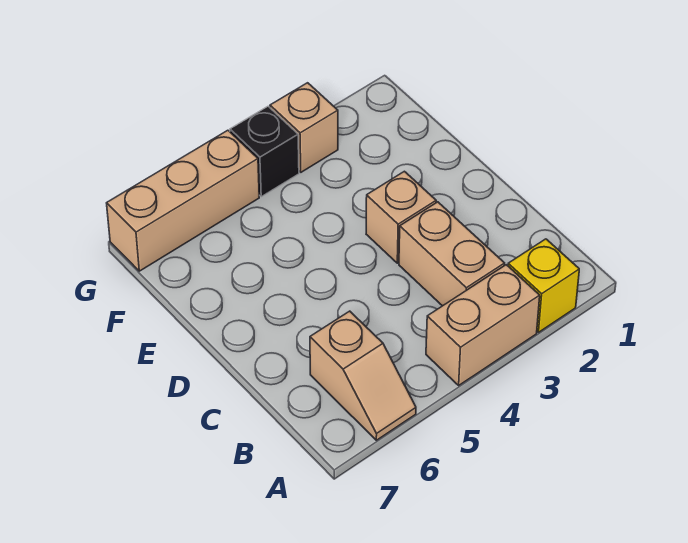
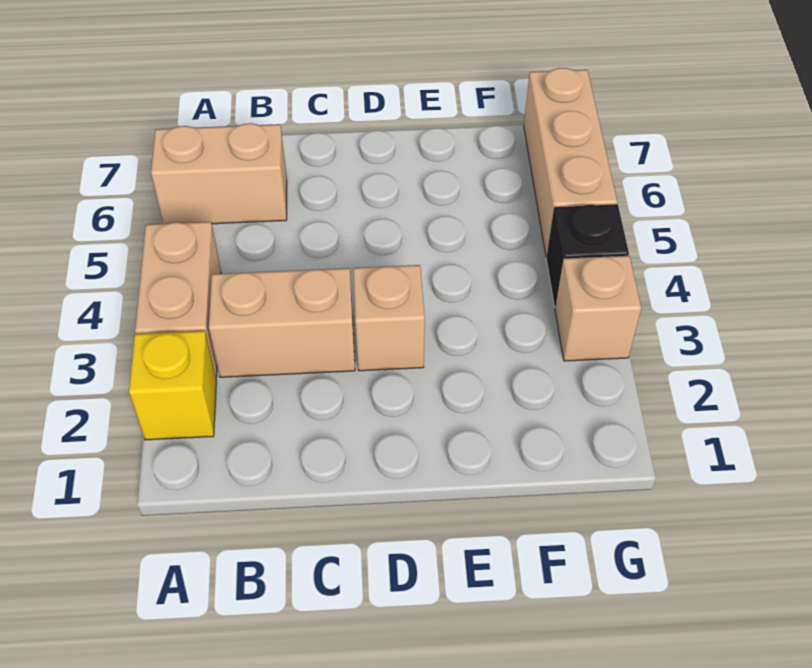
tan 1x2 slope [310,311,416,440] -> tan 1x2 brick [151,123,287,224]

